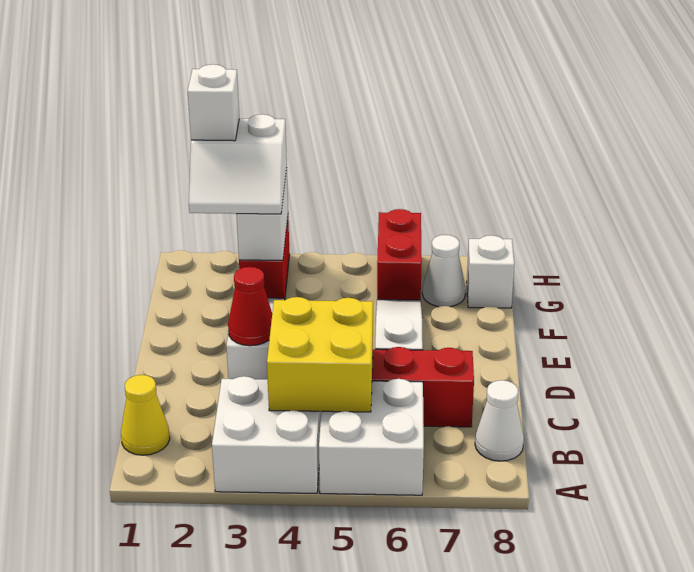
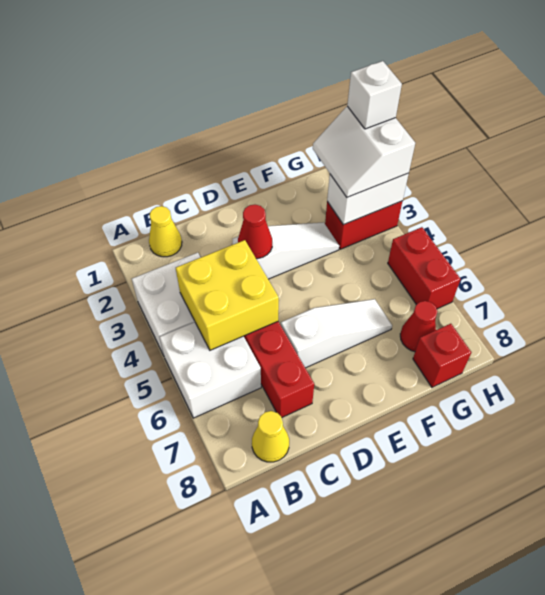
white 1x1 cone [475,380,524,461] -> yellow 1x1 cone [252,411,289,462]
red 1x2 brick [377,209,422,300] -> red 1x2 brick turned to [388,227,461,309]
white 1x1 cone [422,235,466,307] -> red 1x1 cone [400,301,438,352]
white 1x1 brick [467,235,514,308] -> red 1x1 brick [413,324,471,387]

